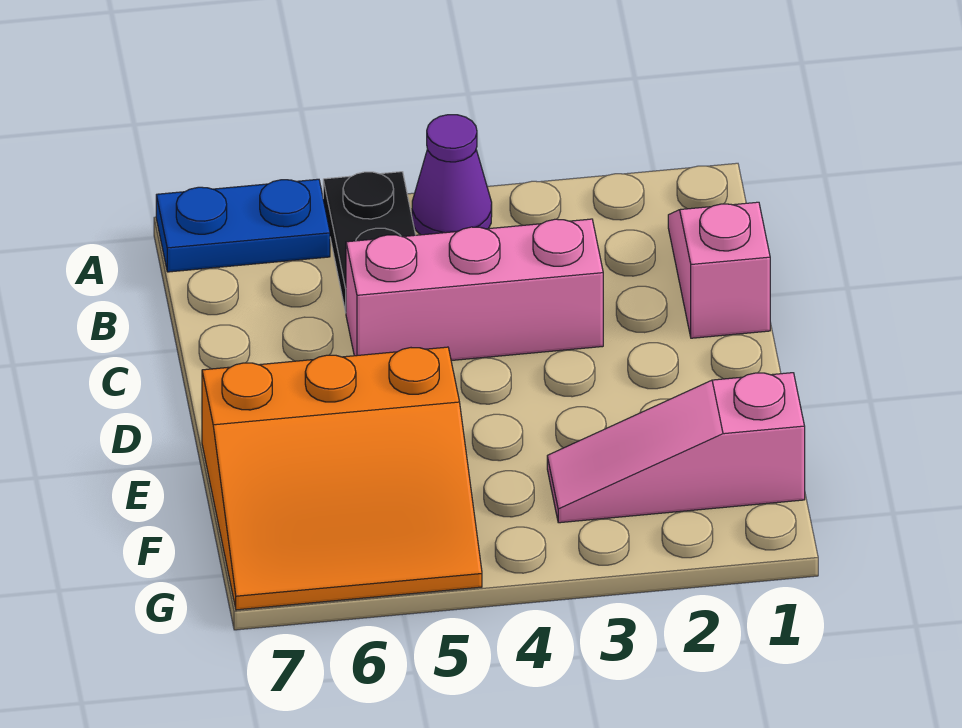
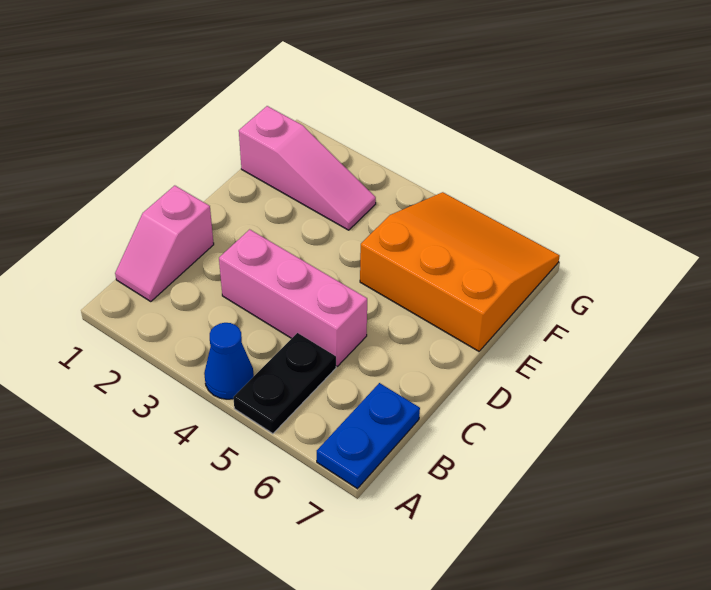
purple 1x1 cone [412,115,492,235] -> blue 1x1 cone [204,323,254,399]
blue 1x2 plate [156,179,330,272] -> blue 1x2 plate turned to [317,383,420,489]

